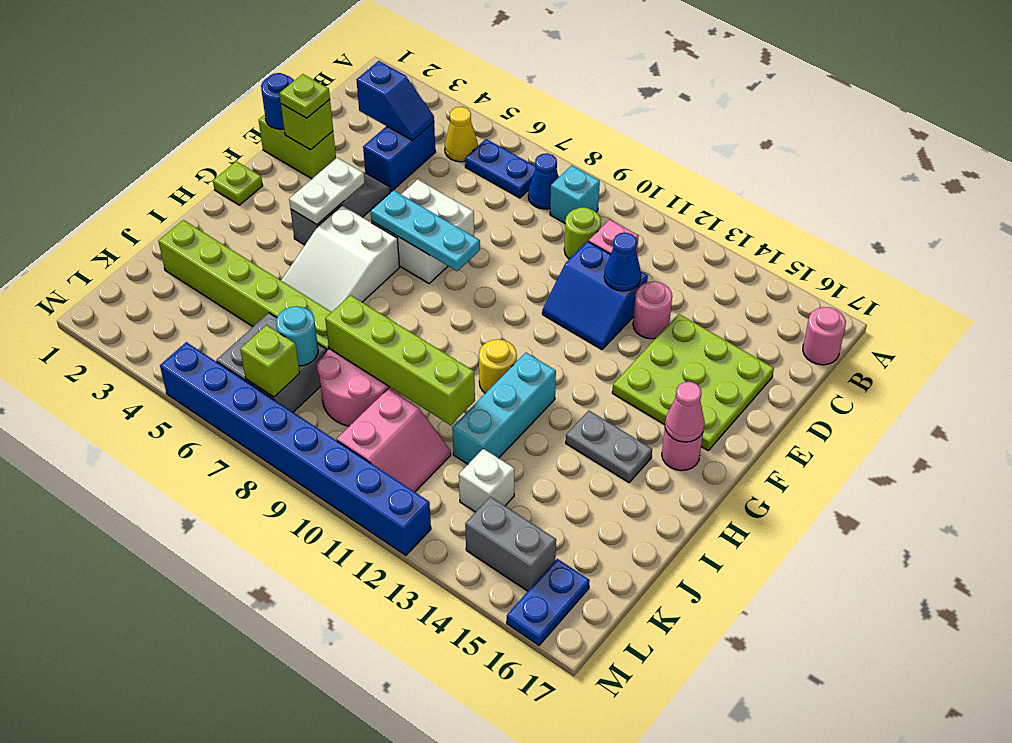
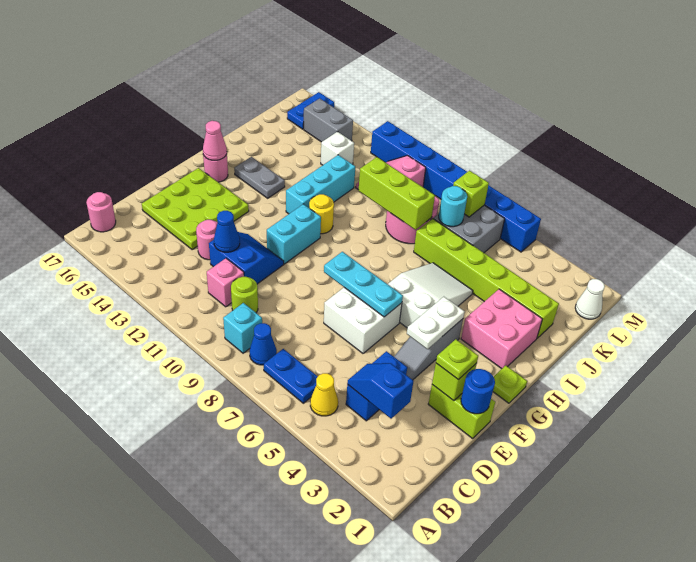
none -> cyan 1x2 brick [267,204,321,264]
none -> pink 2x2 brick [461,289,542,369]
lime 1x4 brick [325,295,475,425] -> lime 1x3 brick [359,157,435,230]
none -> white 1x1 cone [575,279,605,319]

